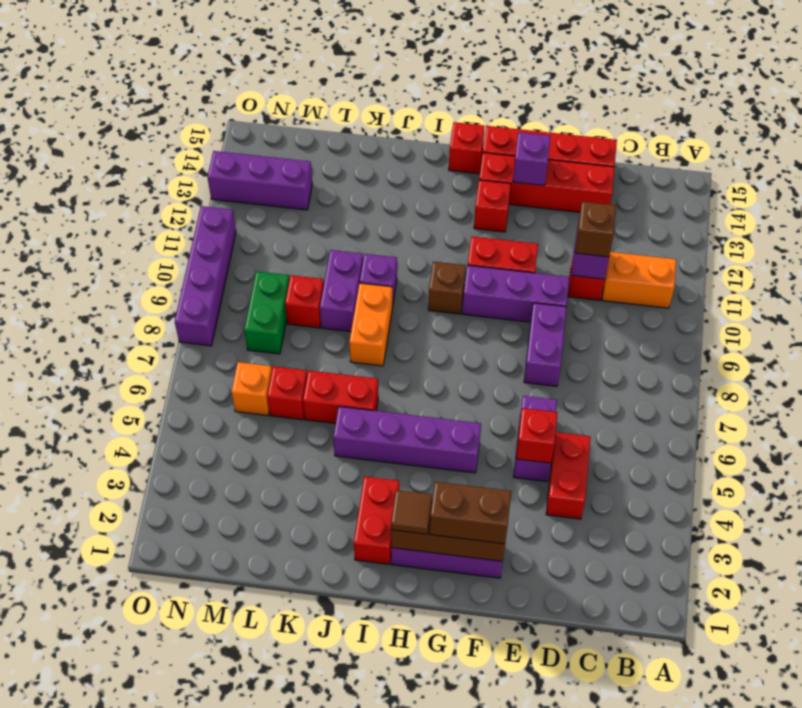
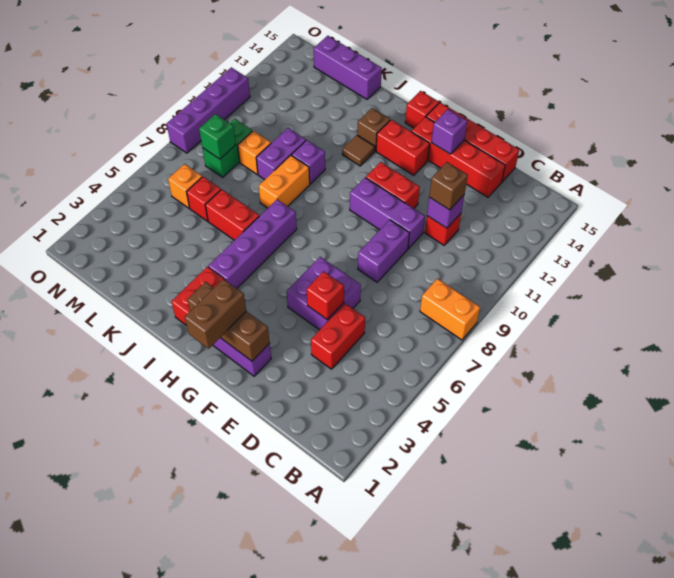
orange 1x2 brick [602,252,676,308] -> orange 1x2 brick moved to [420,279,480,340]
purple 1x2 brick [514,396,557,482] -> purple 2x2 brick [287,257,361,330]
brown 1x2 brick [430,482,512,544] -> brown 1x2 brick turned to [185,279,246,349]
purple 1x4 brick [333,407,481,473] -> purple 1x4 brick turned to [208,200,297,288]
red 1x1 brick [474,180,511,232] -> red 1x2 brick [376,120,430,175]
brown 1x1 tile [391,490,432,534] -> brown 1x1 tile moved to [342,135,375,166]
brown 1x1 brick [428,262,466,314] -> brown 1x1 brick moved to [357,108,390,151]
red 1x1 brick [285,275,324,328] -> orange 1x1 brick [238,131,271,174]
none -> green 1x1 brick [199,114,236,159]
purple 1x3 brick [207,151,312,210] -> purple 1x3 brick moved to [314,36,382,99]

